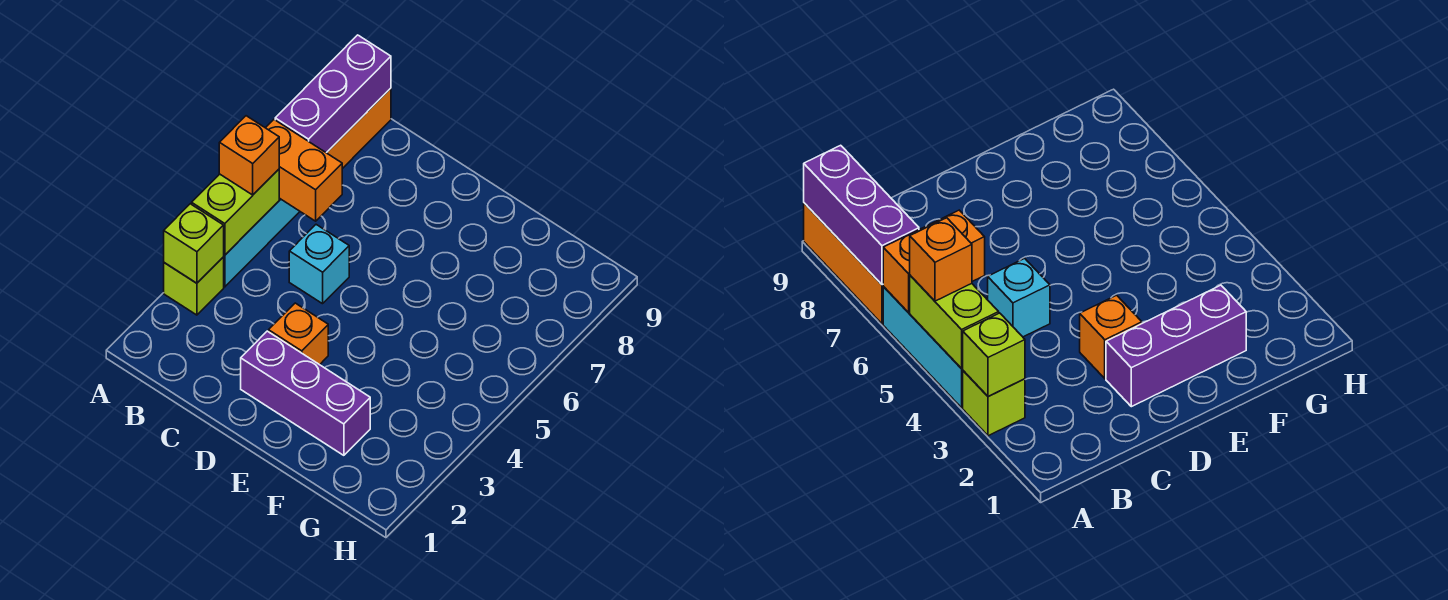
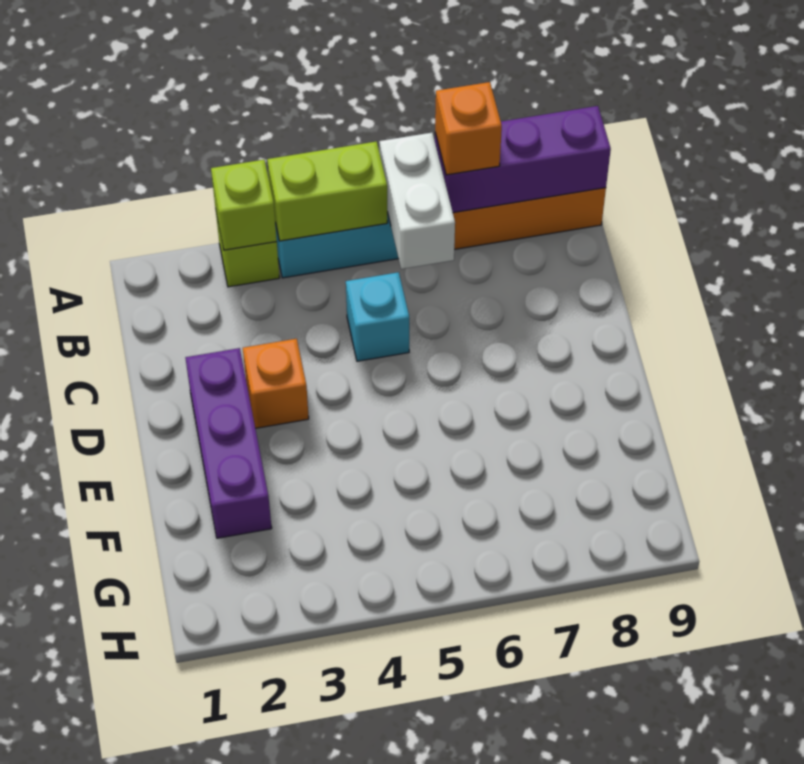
orange 1x1 brick [219,116,279,195] -> orange 1x1 brick moved to [435,82,502,175]
orange 1x2 brick [266,120,342,221] -> white 1x2 brick [379,133,455,269]

